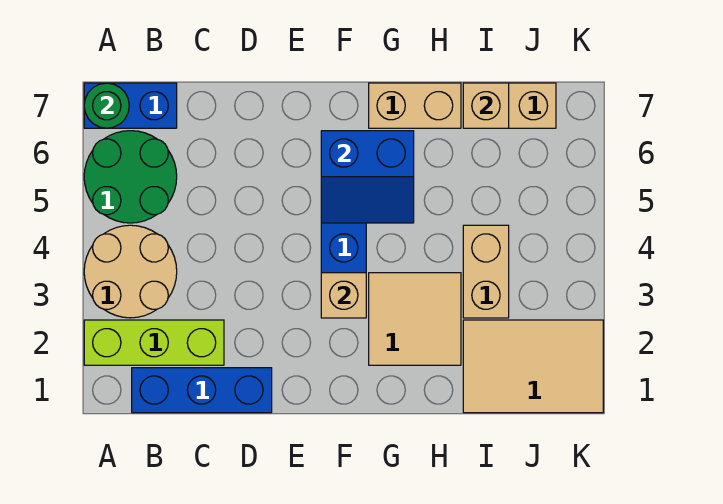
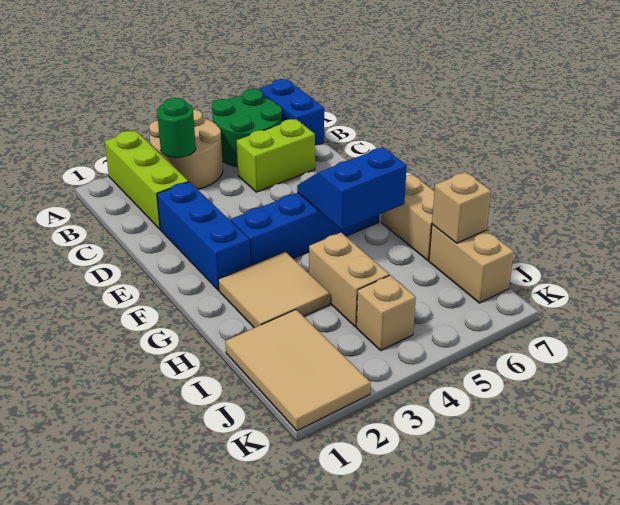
green 1x1 round brick [84,83,129,128] -> green 1x1 round brick moved to [157,98,196,158]
blue 1x3 brick [132,368,272,413] -> blue 1x3 brick moved to [157,182,250,290]
none -> lime 1x2 brick [237,119,315,192]
tan 1x1 brick [321,273,366,318] -> tan 1x1 brick moved to [356,275,416,350]
blue 2x2 slope [321,131,414,223] -> blue 2x2 slope turned to [297,147,407,230]
tan 1x2 brick [463,225,509,318] -> tan 1x2 brick turned to [309,233,389,327]

